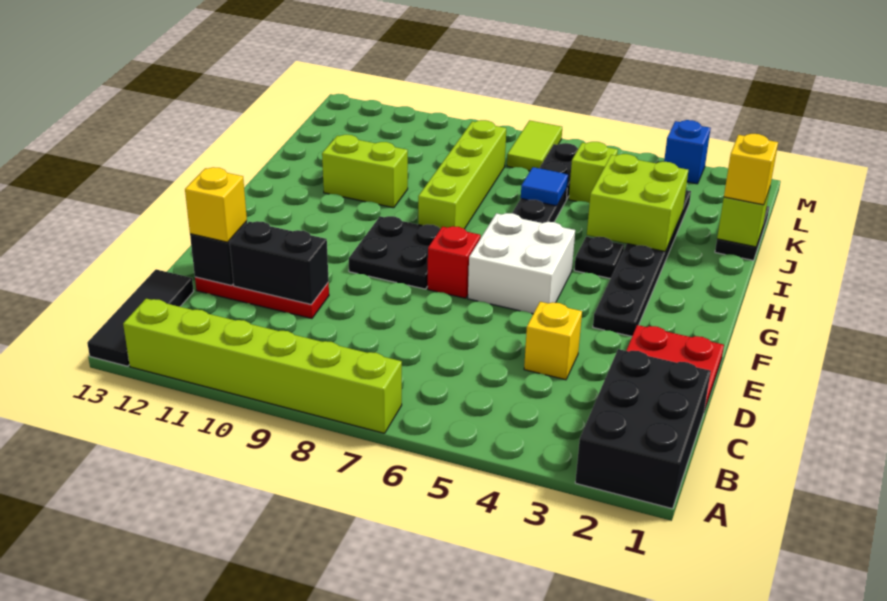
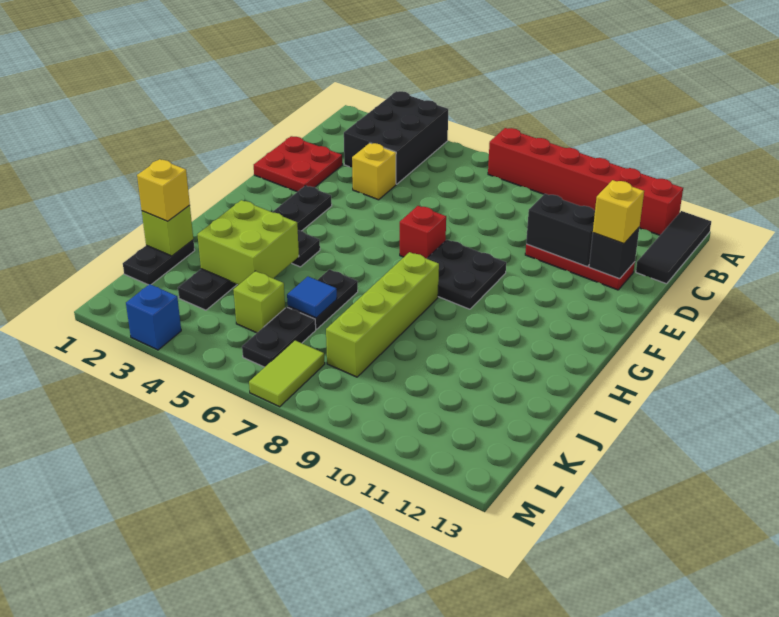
black 2x3 brick [575,349,711,509] -> black 2x3 brick moved to [344,91,448,184]
lime 1x6 brick [123,299,402,433] -> red 1x6 brick [488,128,683,235]
white 2x2 brick [468,213,575,314] -> none
lime 1x2 brick [322,135,408,208] -> none

